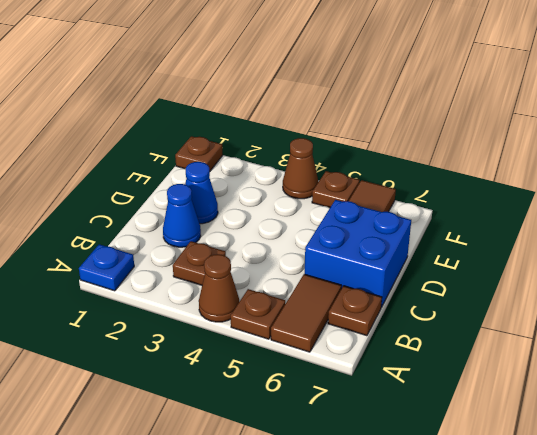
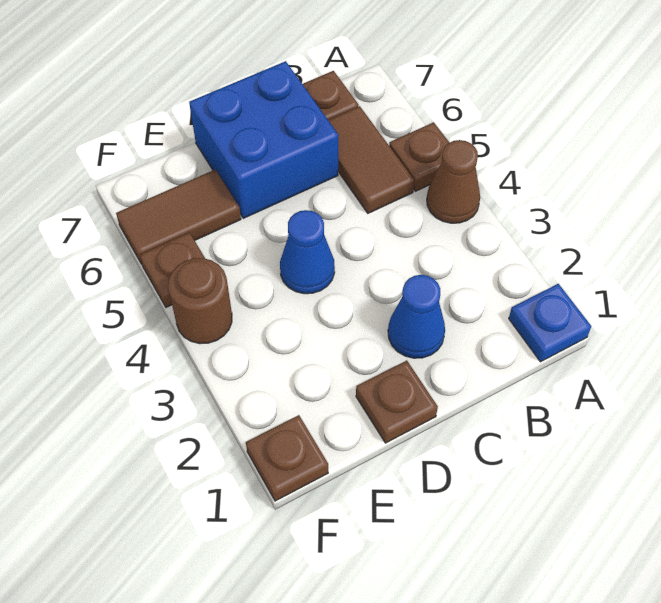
brown 1x2 tile [271,274,341,352] -> brown 1x2 tile turned to [328,106,414,213]
brown 1x1 plate [173,241,226,285] -> brown 1x1 plate moved to [356,360,438,443]
blue 1x1 cone [185,162,218,224] -> blue 1x1 cone moved to [280,210,335,294]
brown 1x1 cone [283,138,318,199] -> brown 1x1 round brick [168,258,232,344]

